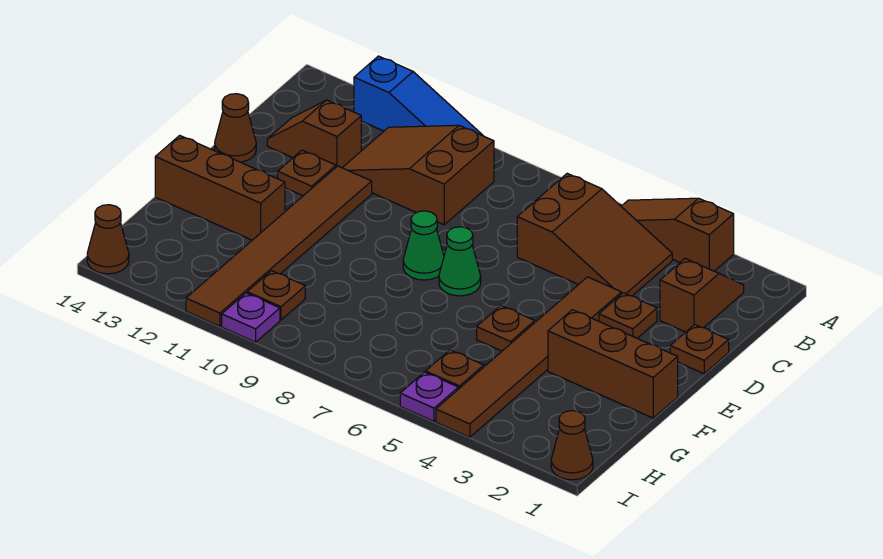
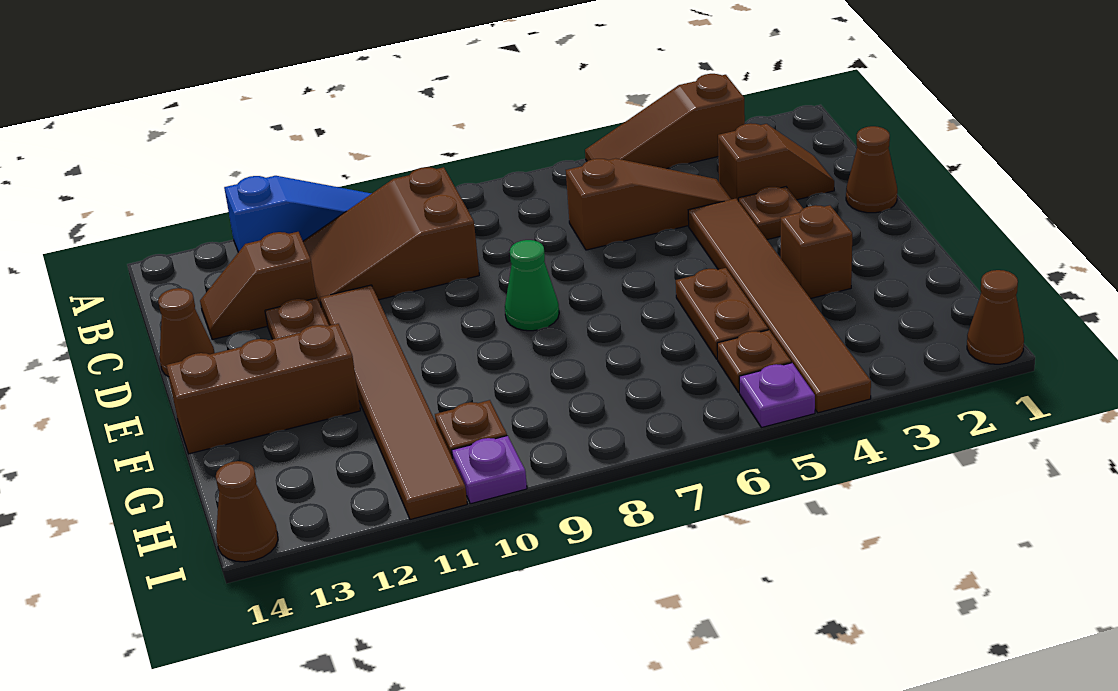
brown 1x2 slope [660,259,744,332] -> brown 1x2 slope turned to [718,123,834,201]
brown 2x3 slope [517,173,672,296] -> brown 1x3 slope [566,158,731,250]
brown 1x1 plate [670,325,729,374] -> brown 1x1 cone [846,126,897,213]
green 1x1 cone [439,227,481,296] -> none
brown 1x3 brick [548,310,678,418] -> brown 1x1 brick [780,205,852,299]
brown 1x1 plate [477,306,535,351] -> brown 1x2 plate [676,268,768,359]

